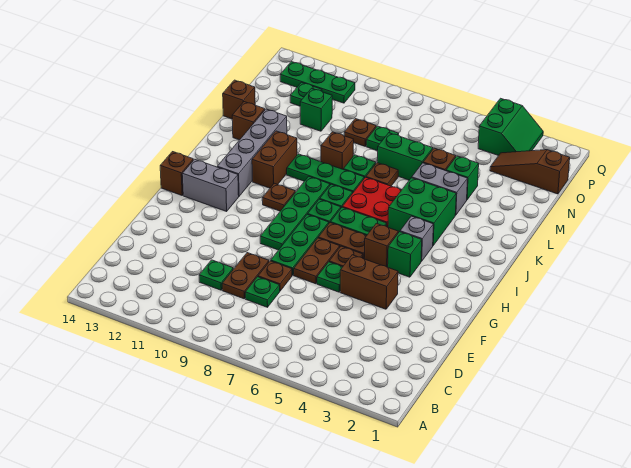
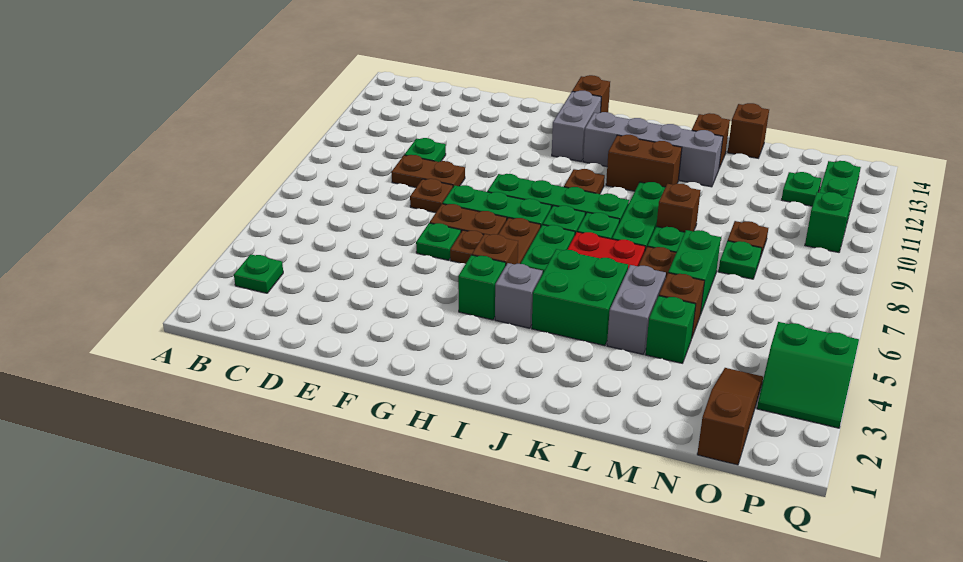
green 1x1 plate [245,277,280,307] -> green 1x1 plate moved to [234,254,283,293]
brown 1x2 brick [340,255,398,309] -> none
green 1x1 brick [300,88,332,131] -> green 1x1 brick moved to [805,192,851,252]

